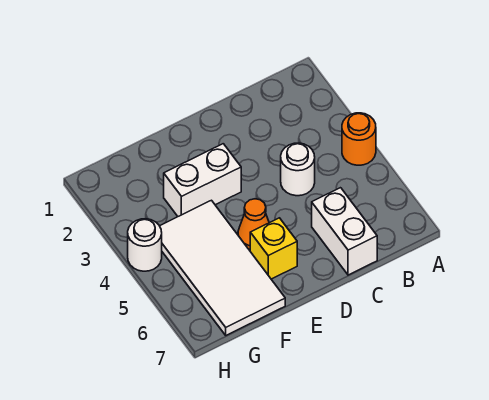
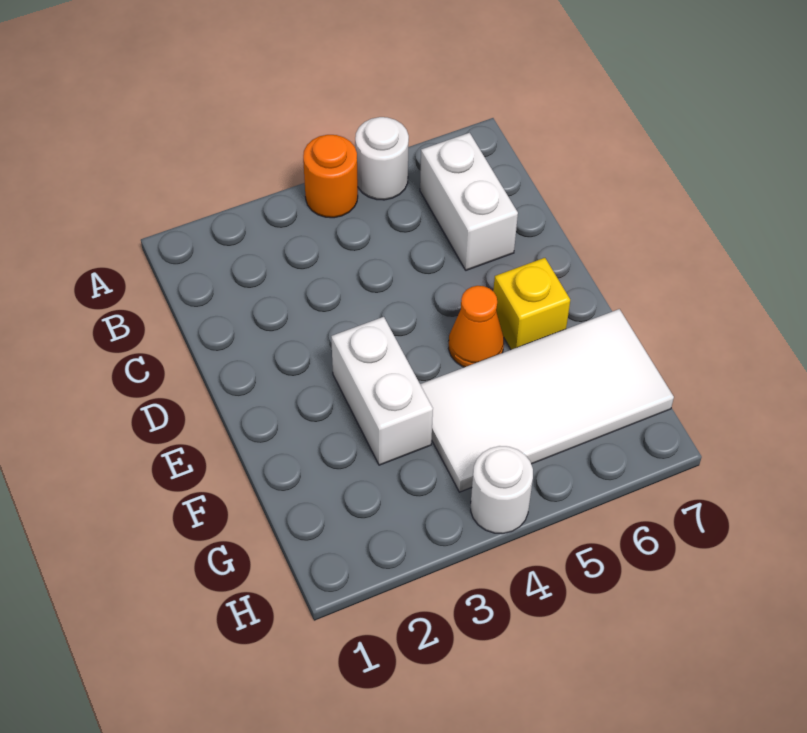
white 1x1 round brick [281,143,315,196] -> white 1x1 round brick moved to [355,117,409,200]
white 1x2 brick [312,188,377,275] -> white 1x2 brick turned to [420,133,518,270]

